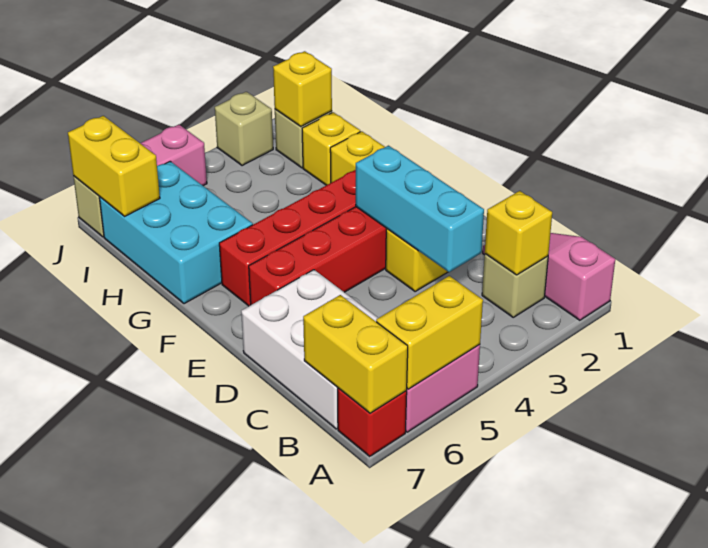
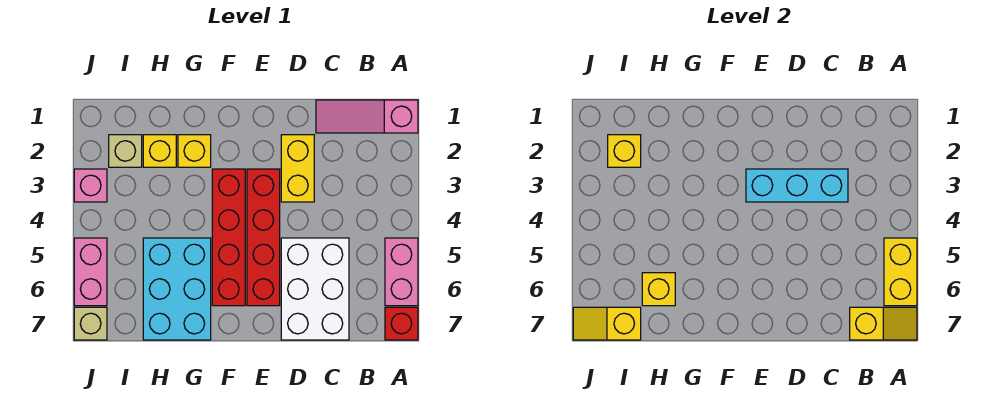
yellow 1x2 brick [303,295,408,413] -> yellow 1x2 slope [850,307,917,340]
tan 1x1 brick [482,254,548,317] -> none
yellow 1x1 brick [485,191,552,275] -> yellow 1x1 brick moved to [642,273,675,306]
white 2x3 brick [241,270,378,429] -> white 2x3 brick turned to [281,238,349,340]
cyan 2x3 brick [99,161,253,304] -> cyan 2x3 brick turned to [143,238,211,340]
yellow 1x2 brick [68,116,160,217] -> yellow 1x2 slope [573,307,641,340]
tan 1x1 brick [215,92,273,166] -> pink 1x1 brick [74,169,107,202]

